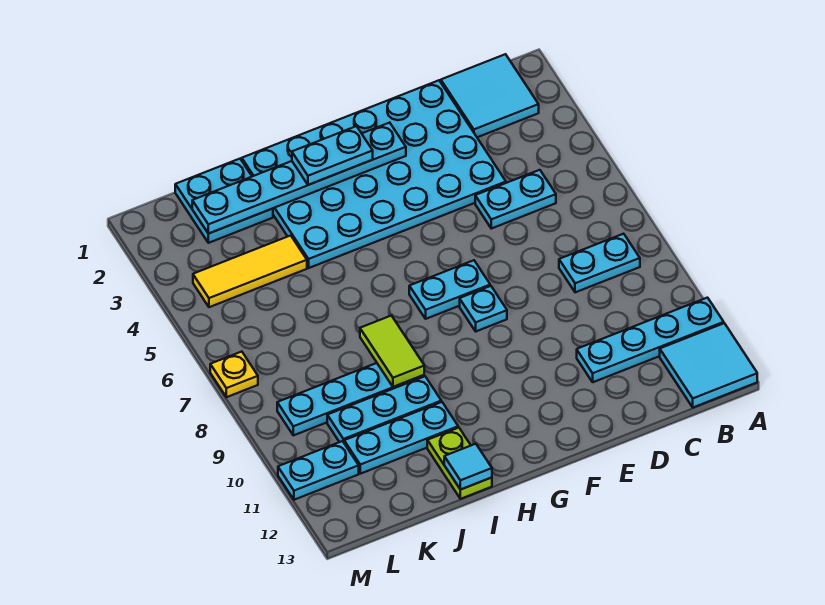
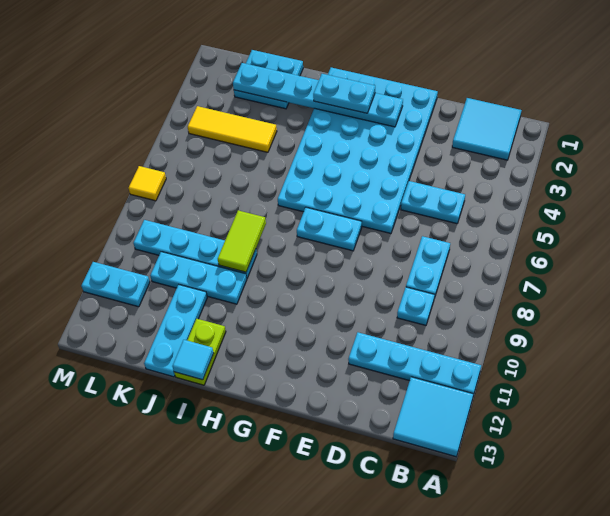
cyan 1x2 plate [559,234,640,292] -> cyan 1x2 plate turned to [406,236,450,298]
cyan 4x6 plate [242,80,506,268] -> cyan 4x6 plate turned to [278,67,438,233]
cyan 1x1 plate [460,286,507,331] -> cyan 1x1 plate moved to [397,287,434,325]
cyan 1x3 plate [344,402,458,474] -> cyan 1x3 plate turned to [144,285,207,377]
yellow 1x1 plate [210,352,258,397] -> yellow 1x1 tile [129,166,166,201]

